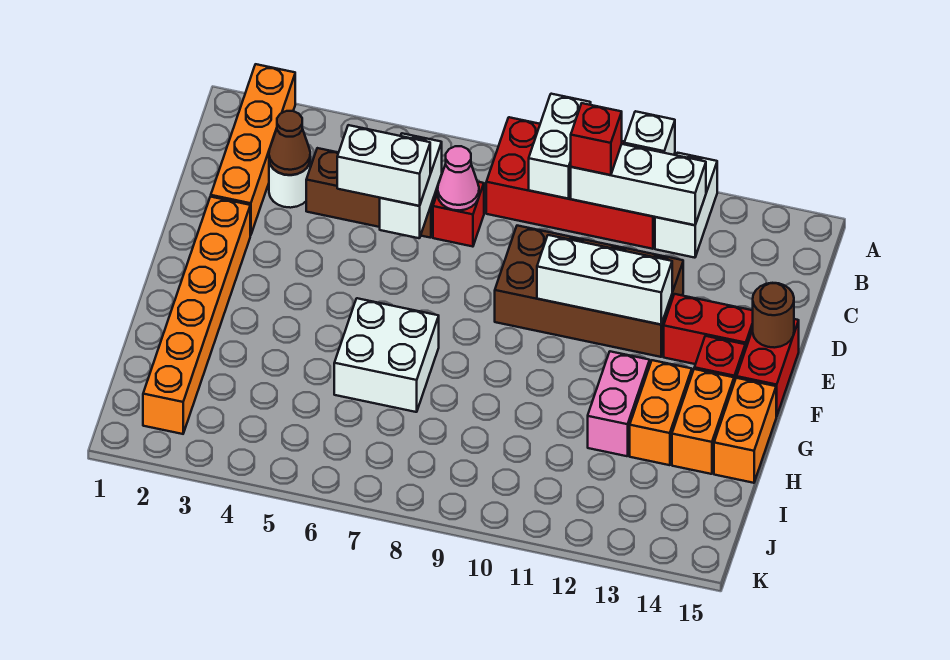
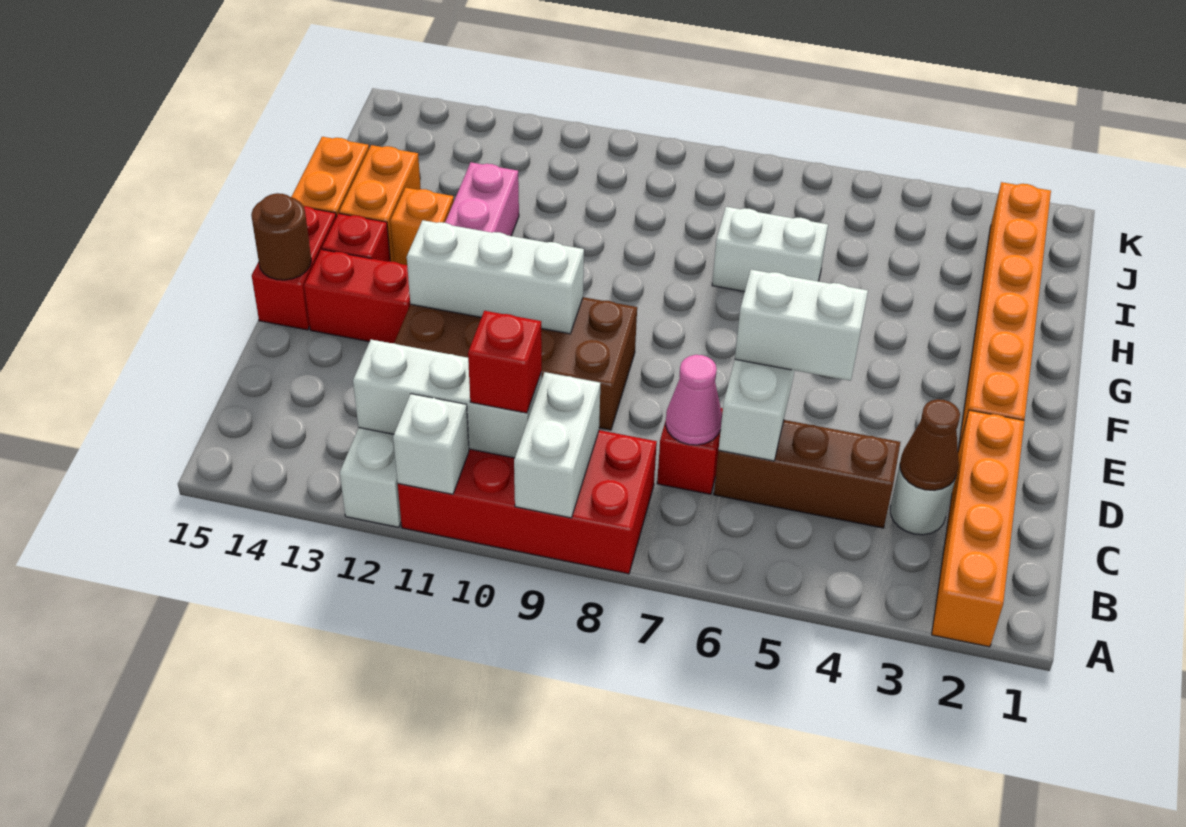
white 2x2 brick [334,298,439,412] -> white 1x2 brick [712,207,828,292]
orange 1x2 brick [630,360,692,465] -> orange 1x1 brick [390,188,454,265]

